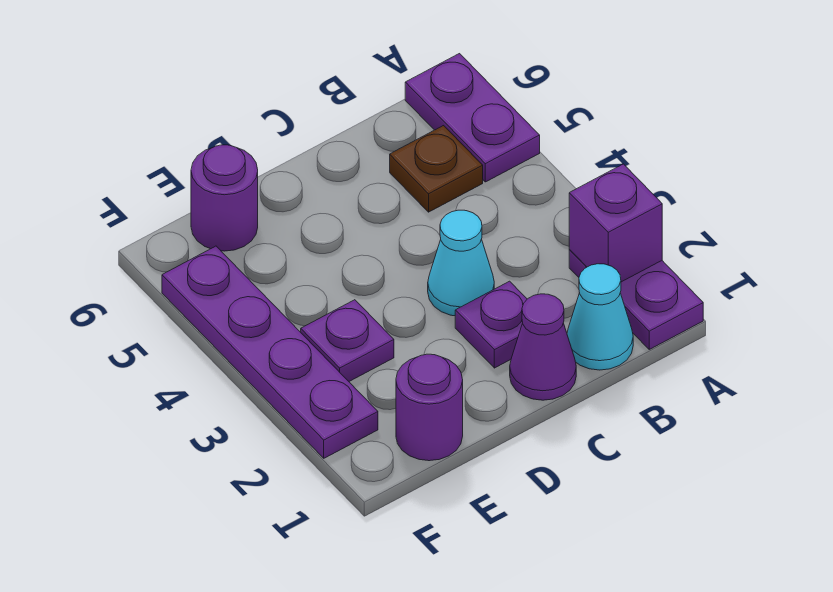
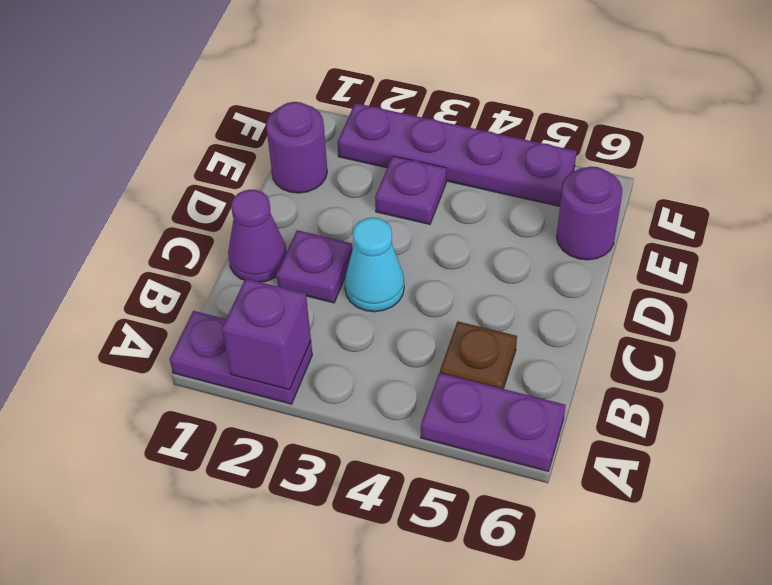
cyan 1x1 cone [567,264,633,370] -> none

